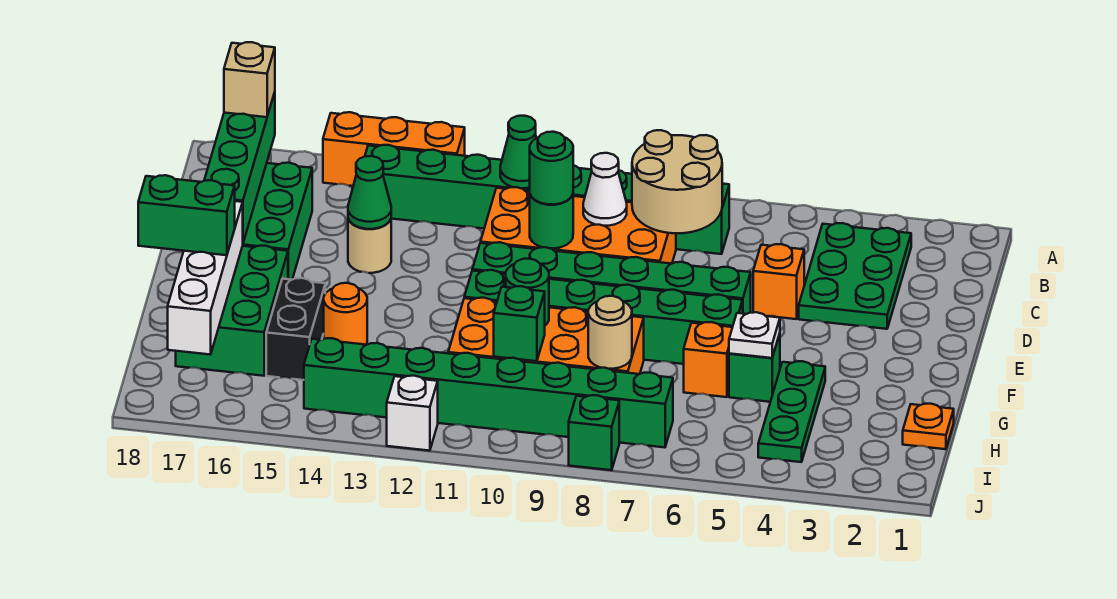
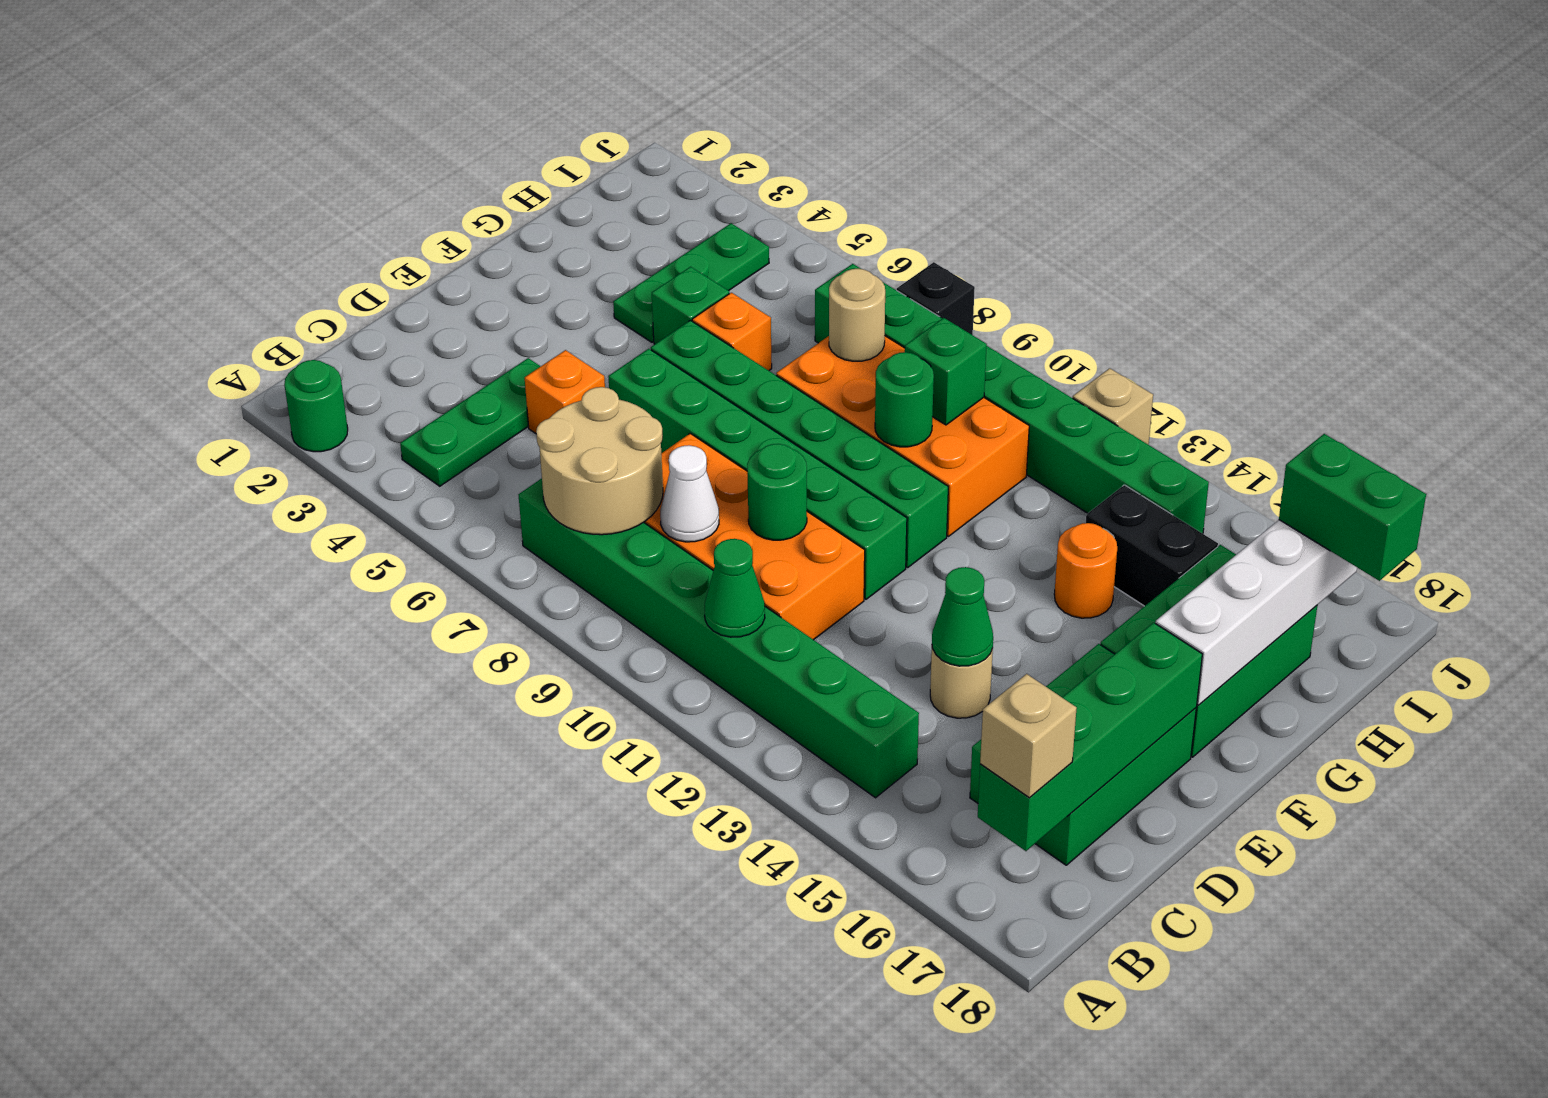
orange 1x3 brick [323,112,465,186] -> none
green 2x3 plate [799,223,911,329] -> green 1x3 plate [400,358,541,486]
green 1x1 round brick [530,132,573,205] -> green 1x1 round brick moved to [284,360,348,452]
white 1x1 plate [729,312,780,358] -> none
black 1x2 brick [266,278,325,380] -> black 1x2 brick turned to [1086,485,1218,606]
green 1x2 brick [138,175,235,255] -> green 1x2 brick moved to [1279,434,1426,581]
orange 1x1 plate [903,404,954,449] -> none
green 1x1 brick [569,395,619,470] -> black 1x1 brick [897,262,975,335]
white 1x1 brick [387,376,438,451] -> tan 1x1 brick [1073,368,1153,445]

